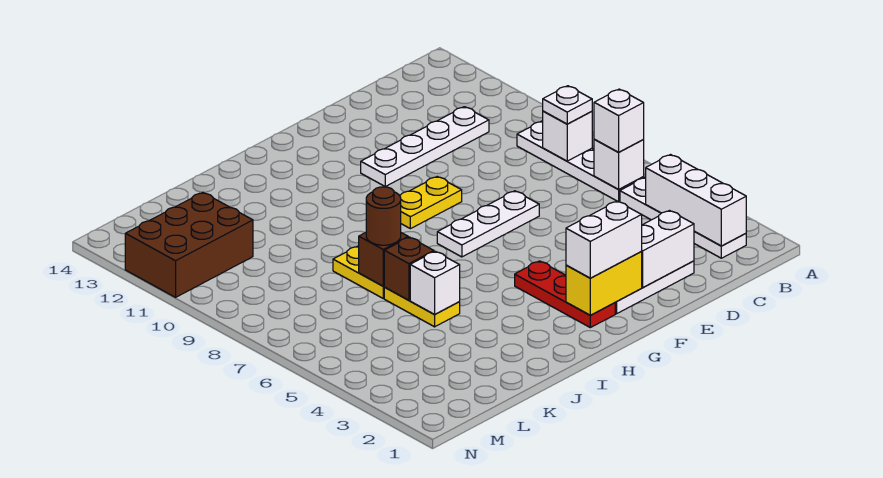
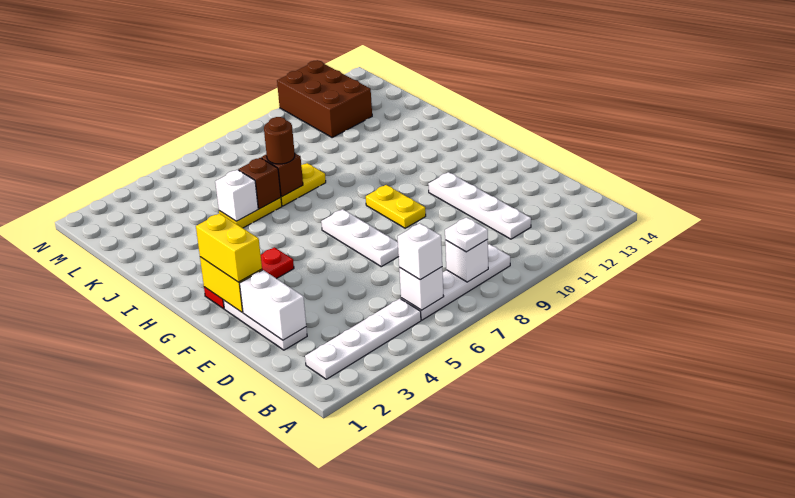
white 1x3 brick [646,155,746,246] -> none
white 1x2 brick [566,201,642,278] -> yellow 1x2 brick [196,213,262,282]

